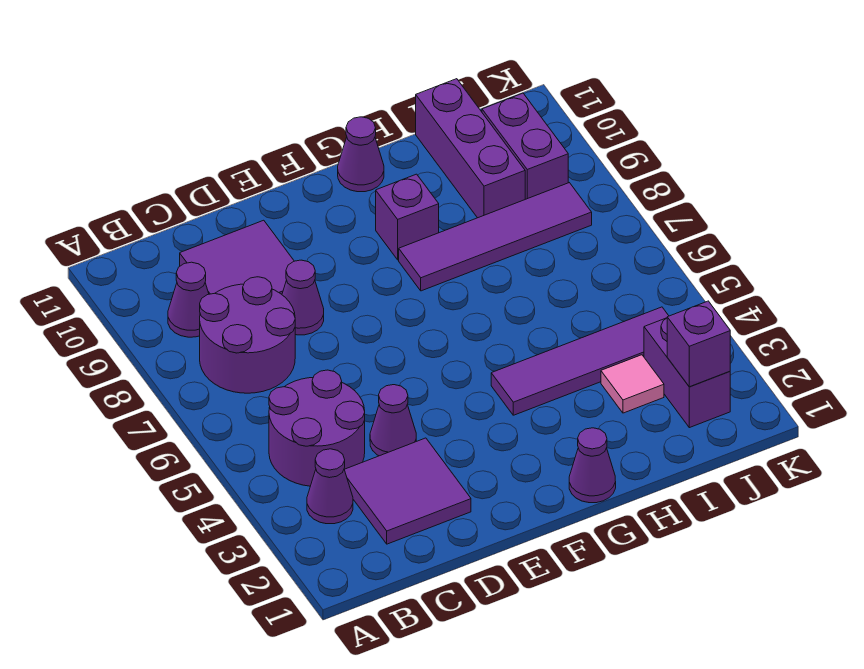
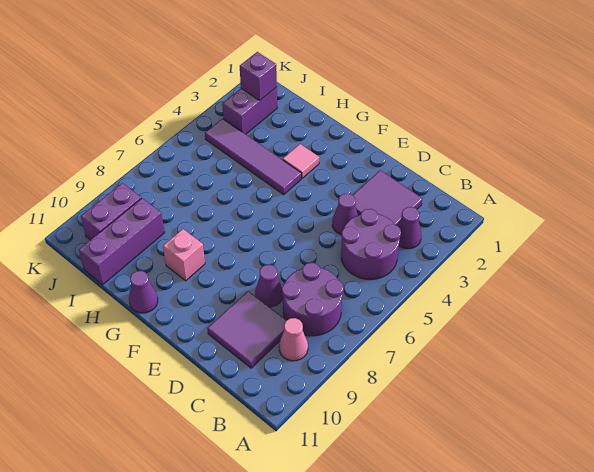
purple 1x1 cone [168,262,209,337] -> pink 1x1 cone [279,318,308,361]
purple 1x1 cone [569,428,616,503] -> none
purple 1x4 tile [399,183,592,291] -> none
purple 1x1 brick [376,174,439,260] -> pink 1x1 brick [163,229,205,281]
pink 1x1 tile [601,355,664,413] -> pink 1x1 tile moved to [283,144,319,178]

